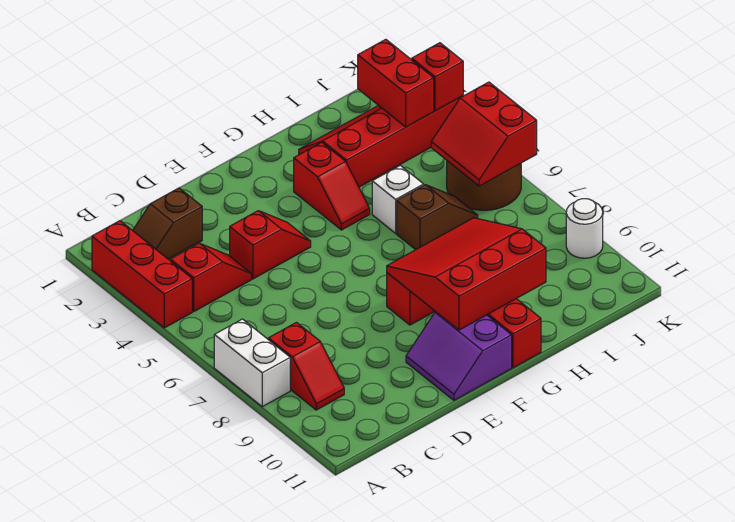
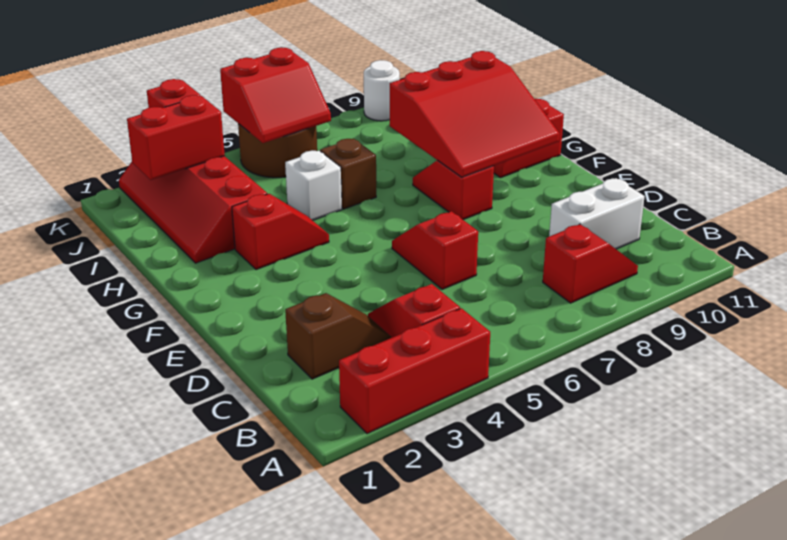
white 1x2 brick [214,319,290,407] -> white 1x2 brick moved to [549,178,645,249]
brown 1x2 slope [133,188,202,259] -> brown 1x2 slope turned to [285,293,392,379]
red 1x2 slope [230,211,311,279] -> red 1x2 slope moved to [392,211,478,289]
purple 2x2 slope [406,312,512,400] -> none
red 3x3 slope [387,218,546,330] -> red 3x3 slope turned to [390,51,560,177]

